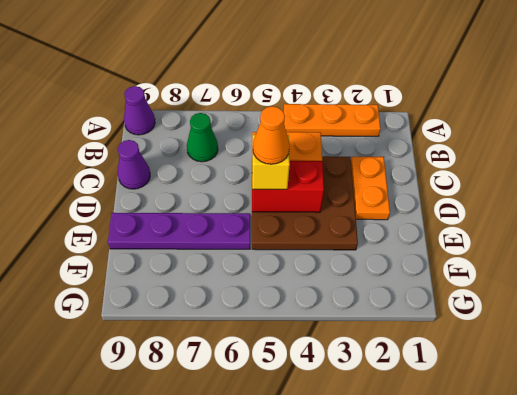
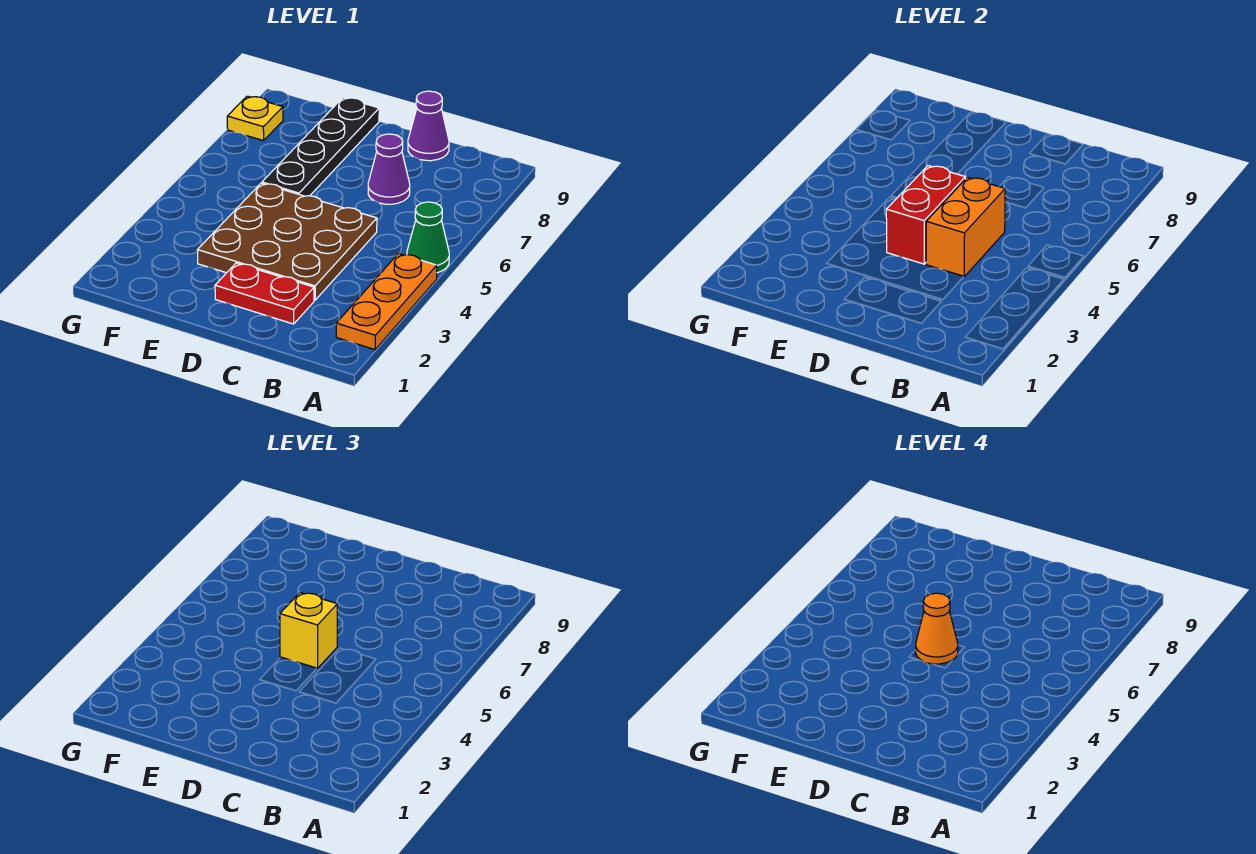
purple 1x1 cone [124,86,155,135] -> purple 1x1 cone moved to [368,134,410,204]
green 1x1 cone [187,113,218,162] -> green 1x1 cone moved to [407,202,449,273]
orange 1x2 plate [351,157,390,220] -> red 1x2 plate [215,263,314,324]
purple 1x4 plate [108,213,250,249] -> black 1x4 plate [262,98,379,196]
none -> yellow 1x1 plate [227,96,283,141]

